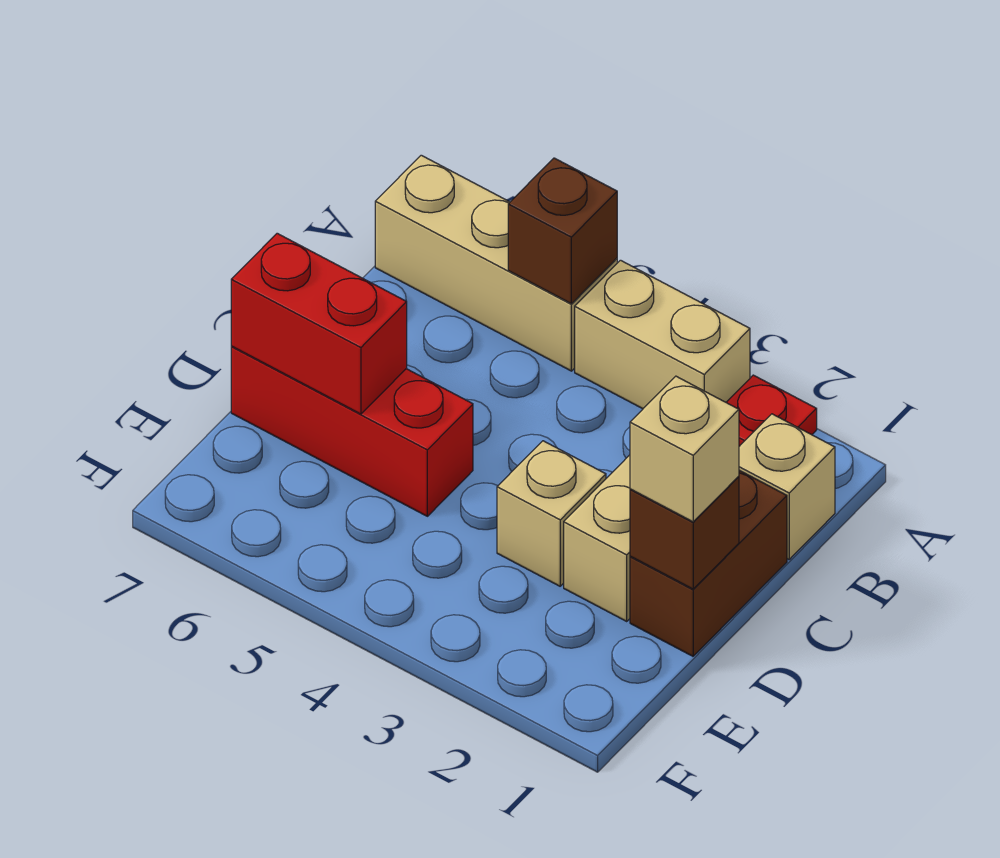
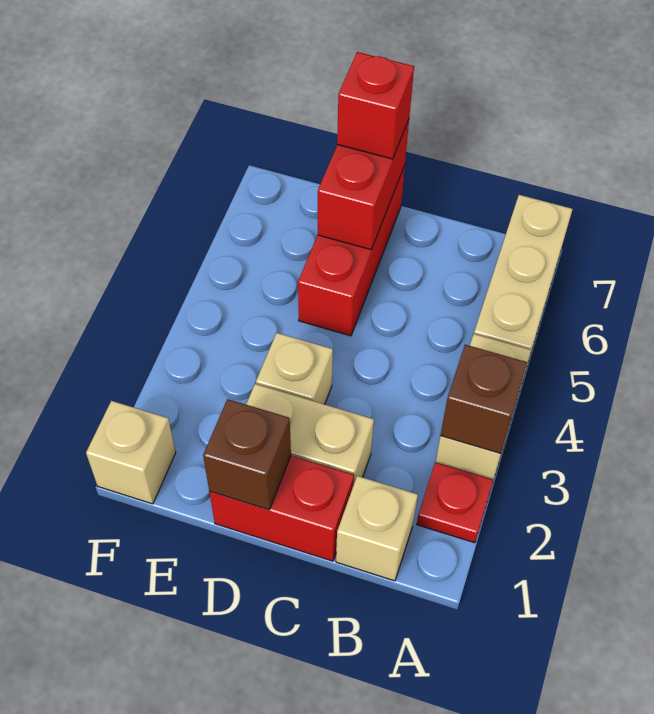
brown 1x1 brick [508,158,617,304] -> brown 1x1 brick moved to [441,345,527,453]
brown 1x2 brick [630,470,787,656] -> red 1x2 brick [209,456,354,561]
tan 1x1 brick [630,376,739,522] -> tan 1x1 brick moved to [86,401,176,504]
none -> red 1x1 brick [337,52,414,159]

